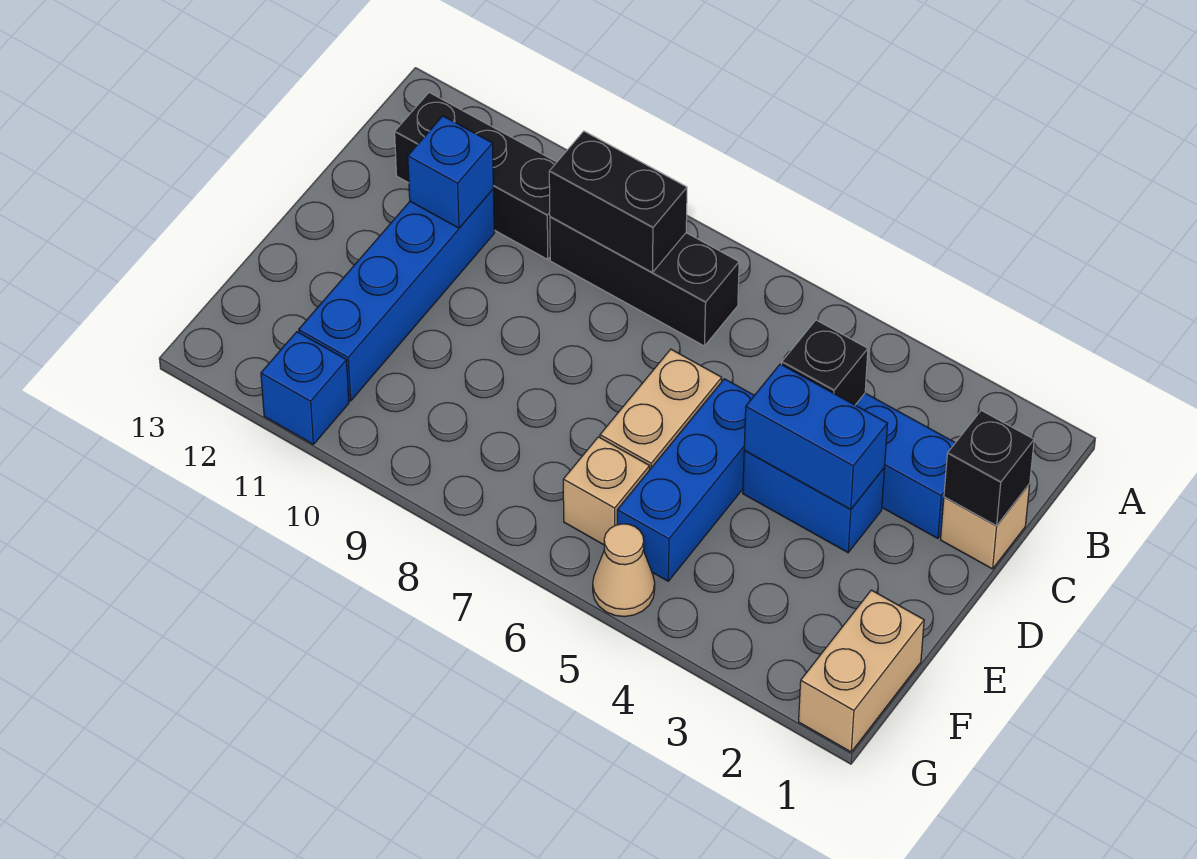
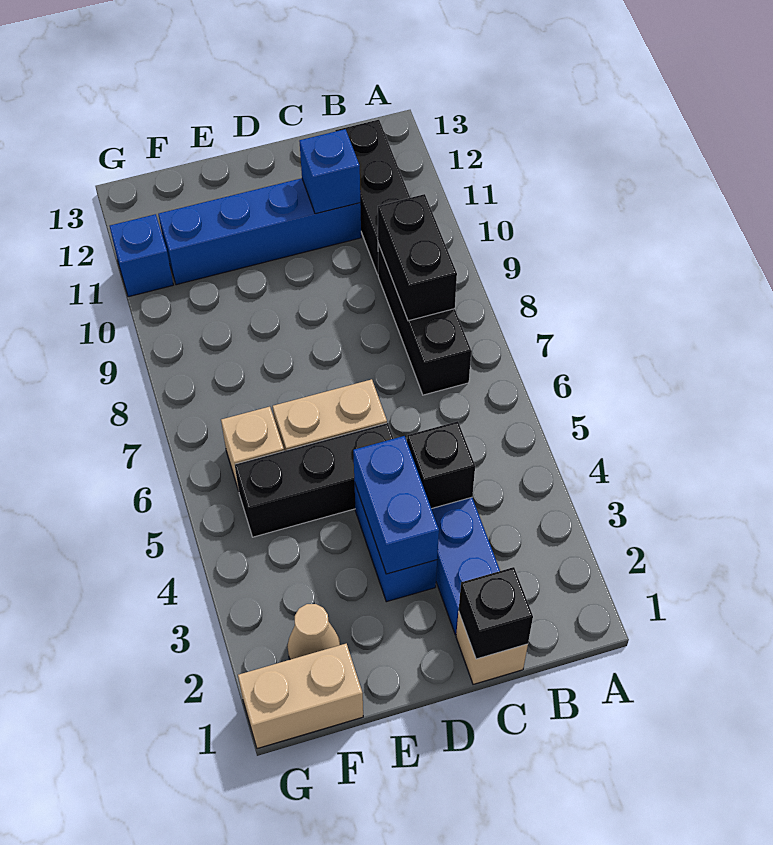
blue 1x3 brick [617,379,754,581] -> black 1x3 brick [235,423,393,537]
tan 1x1 cone [593,524,655,617] -> tan 1x1 cone moved to [288,604,340,660]

